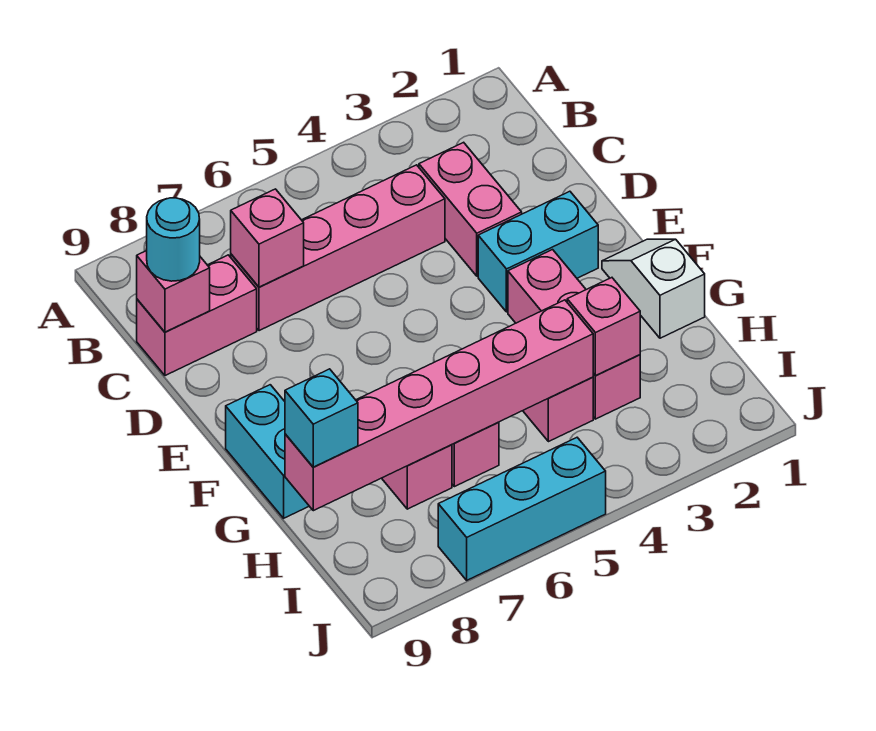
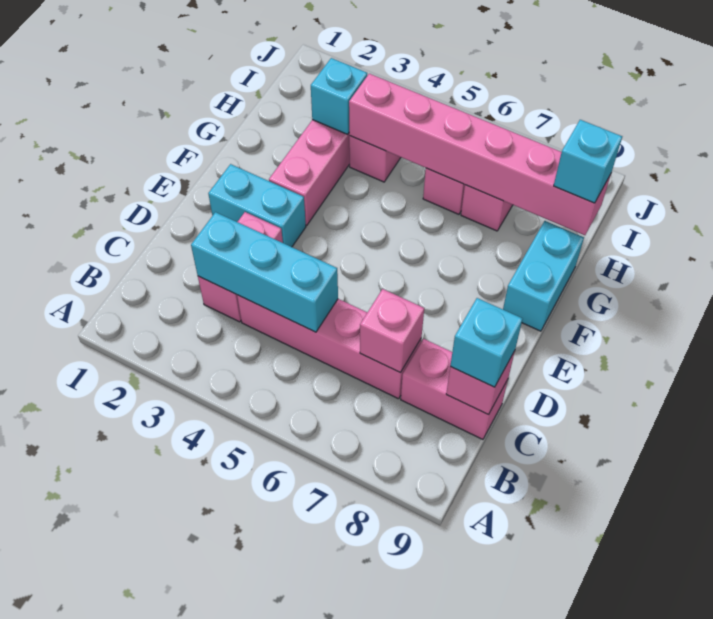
cyan 1x1 round brick [147,198,200,281] -> cyan 1x1 brick [450,298,522,387]
white 1x2 slope [602,239,705,338] -> none
pink 1x1 brick [567,278,640,376] -> cyan 1x1 brick [311,58,367,134]
cyan 1x3 brick [438,438,606,580] -> cyan 1x3 brick moved to [191,212,338,332]

